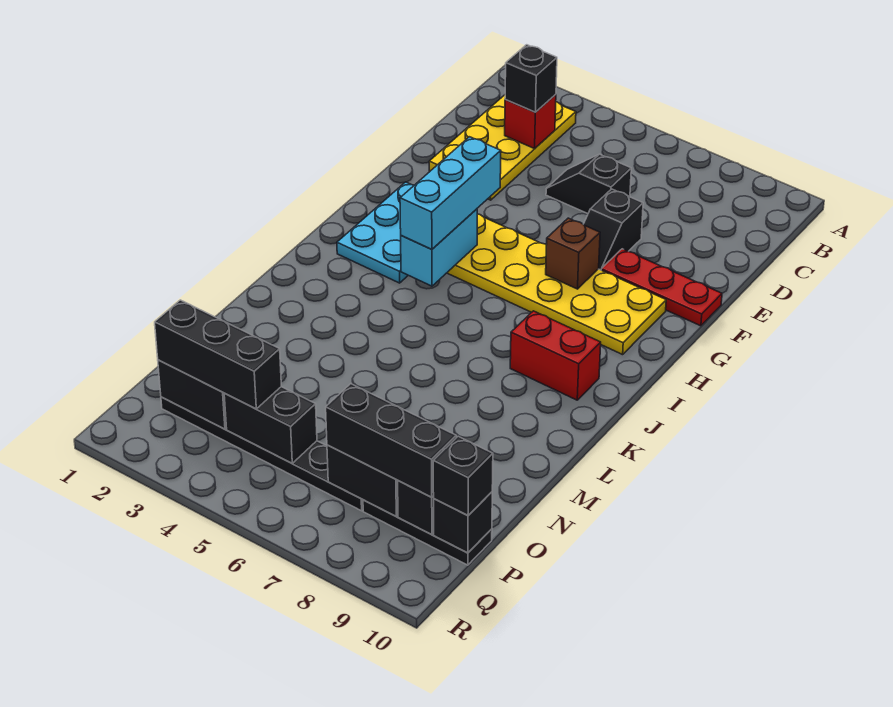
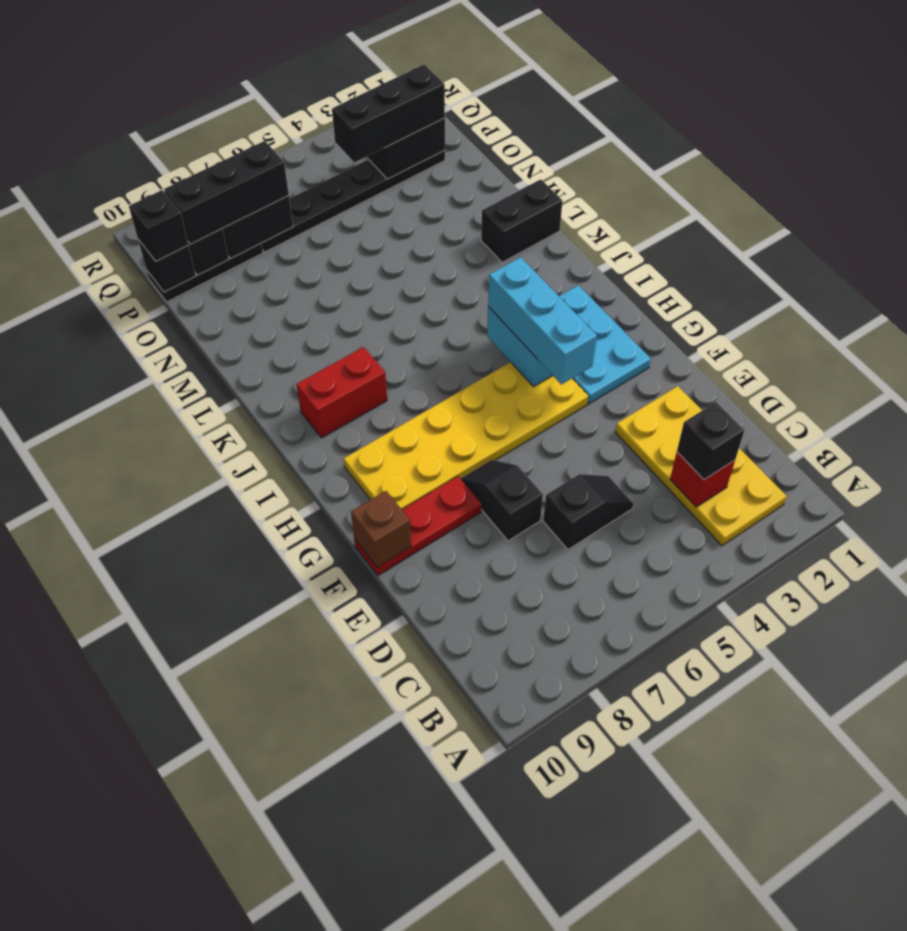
brown 1x1 brick [546,218,600,289] -> brown 1x1 brick moved to [351,491,411,567]
black 1x2 brick [224,387,317,463] -> black 1x2 brick moved to [481,179,562,262]

